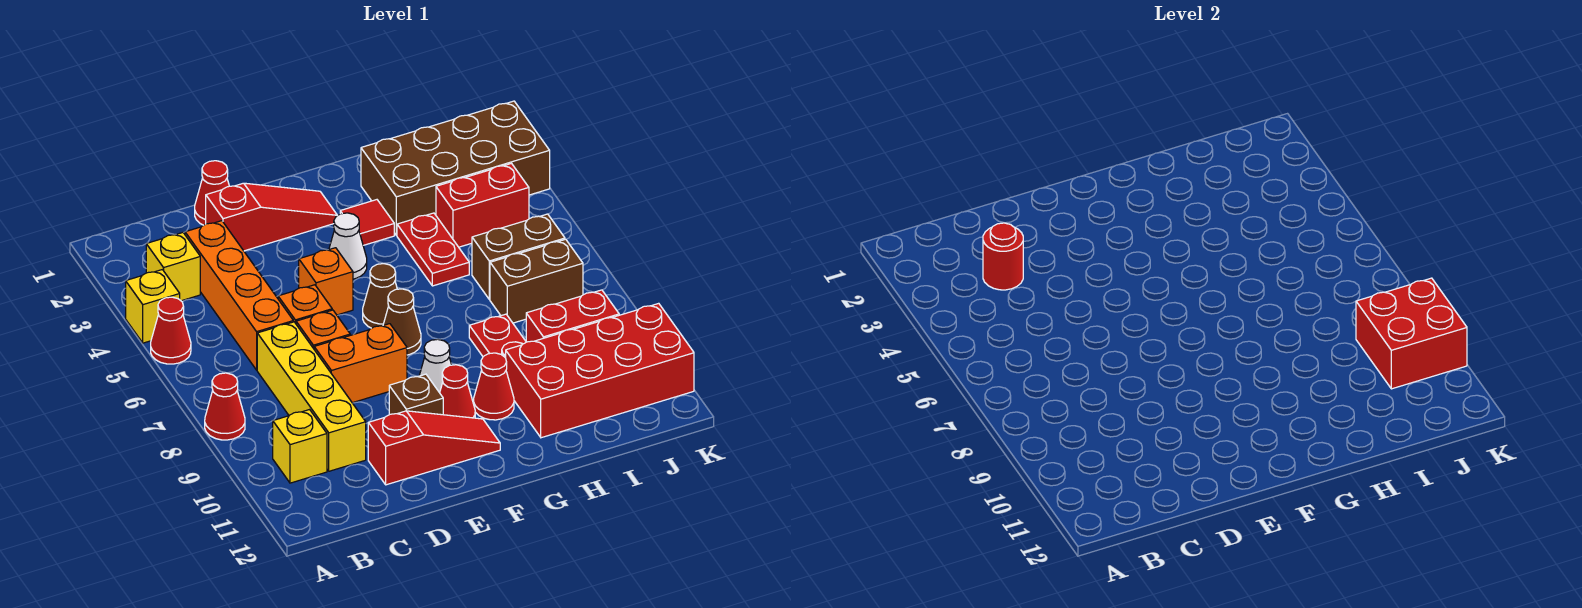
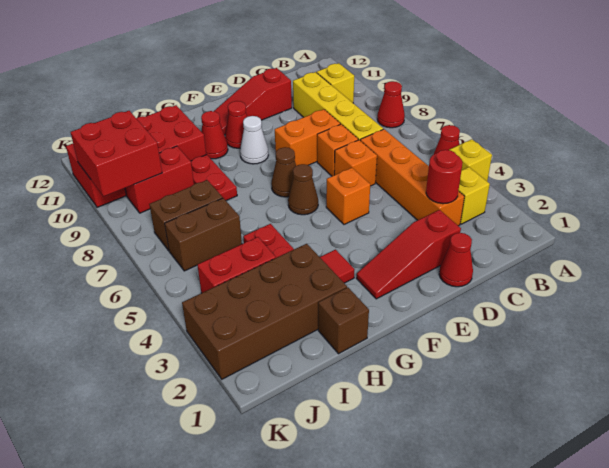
brown 1x1 brick [389,374,443,415] -> brown 1x1 brick moved to [318,287,369,354]
white 1x1 cone [329,213,367,279] -> none

